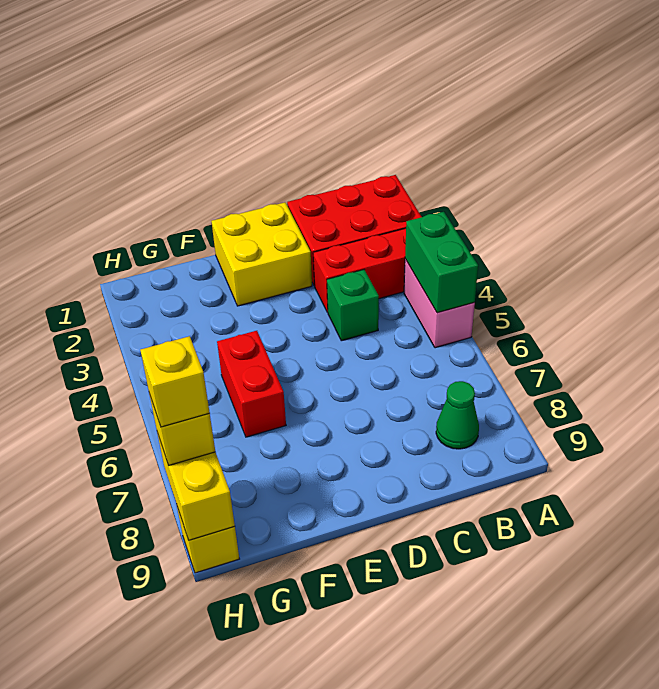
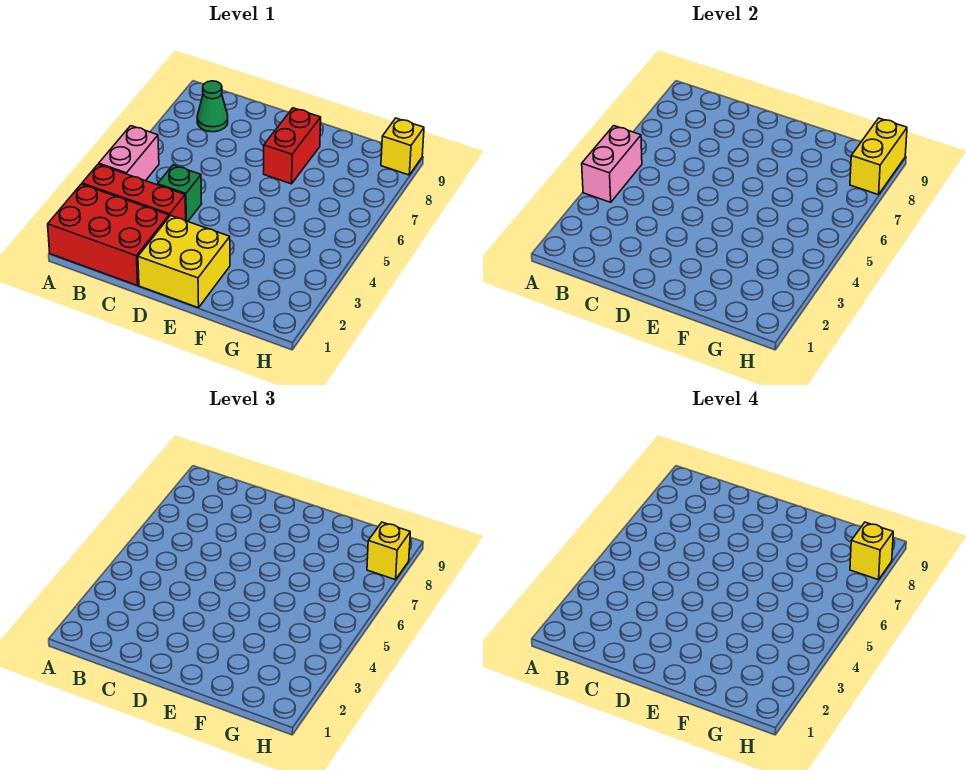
green 1x2 brick [405,212,478,313] -> pink 1x2 brick [582,126,642,202]
red 1x2 brick [217,331,286,437] -> red 1x2 brick moved to [264,108,321,184]

